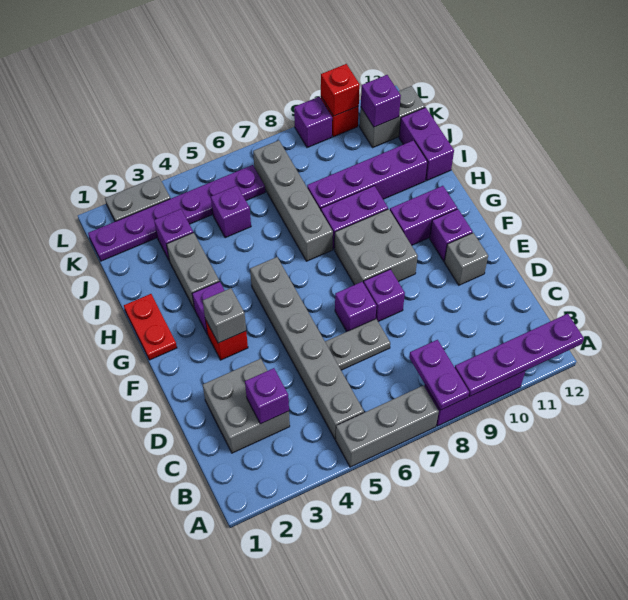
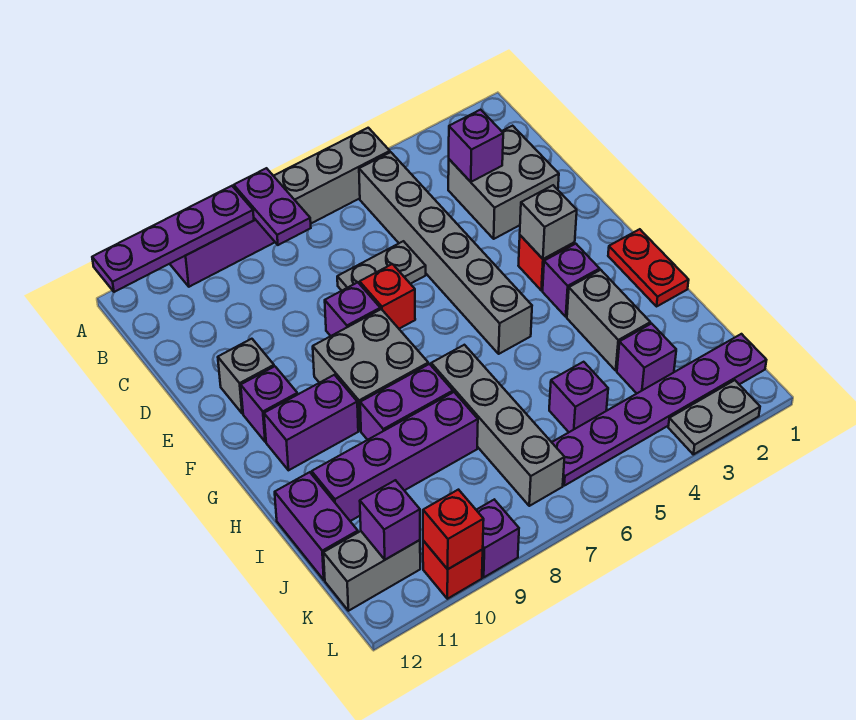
purple 1x1 brick [335,282,376,331] -> red 1x1 brick [360,264,415,329]

